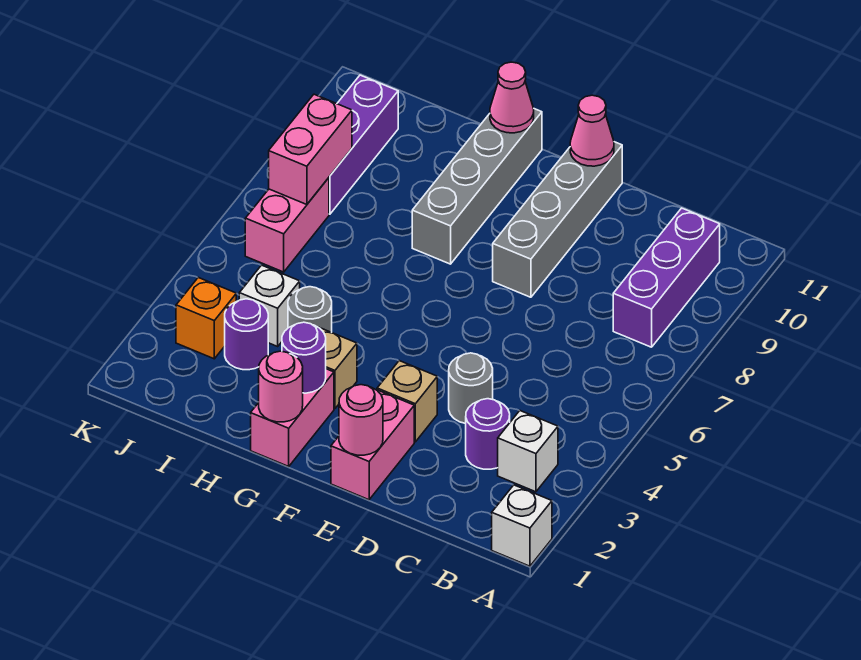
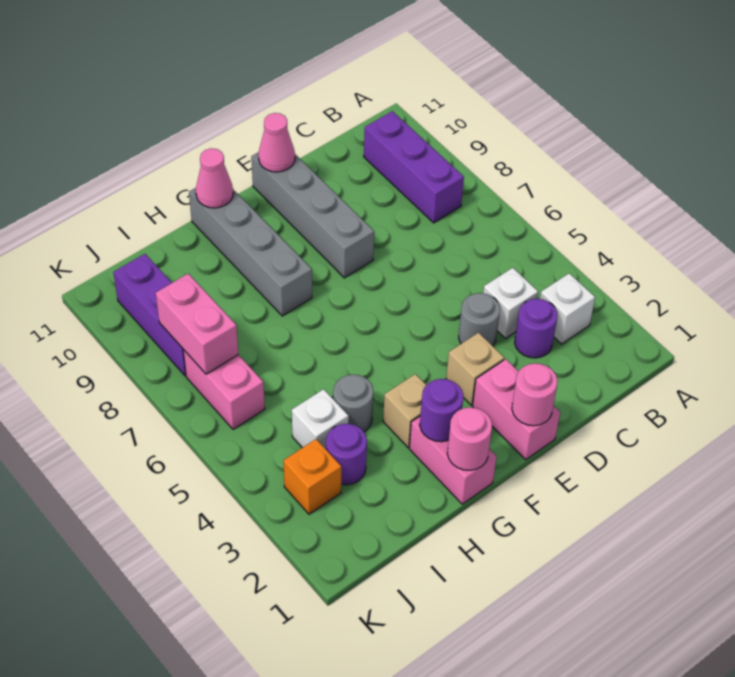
white 1x1 brick [492,485,552,566] -> white 1x1 brick moved to [483,268,538,338]

